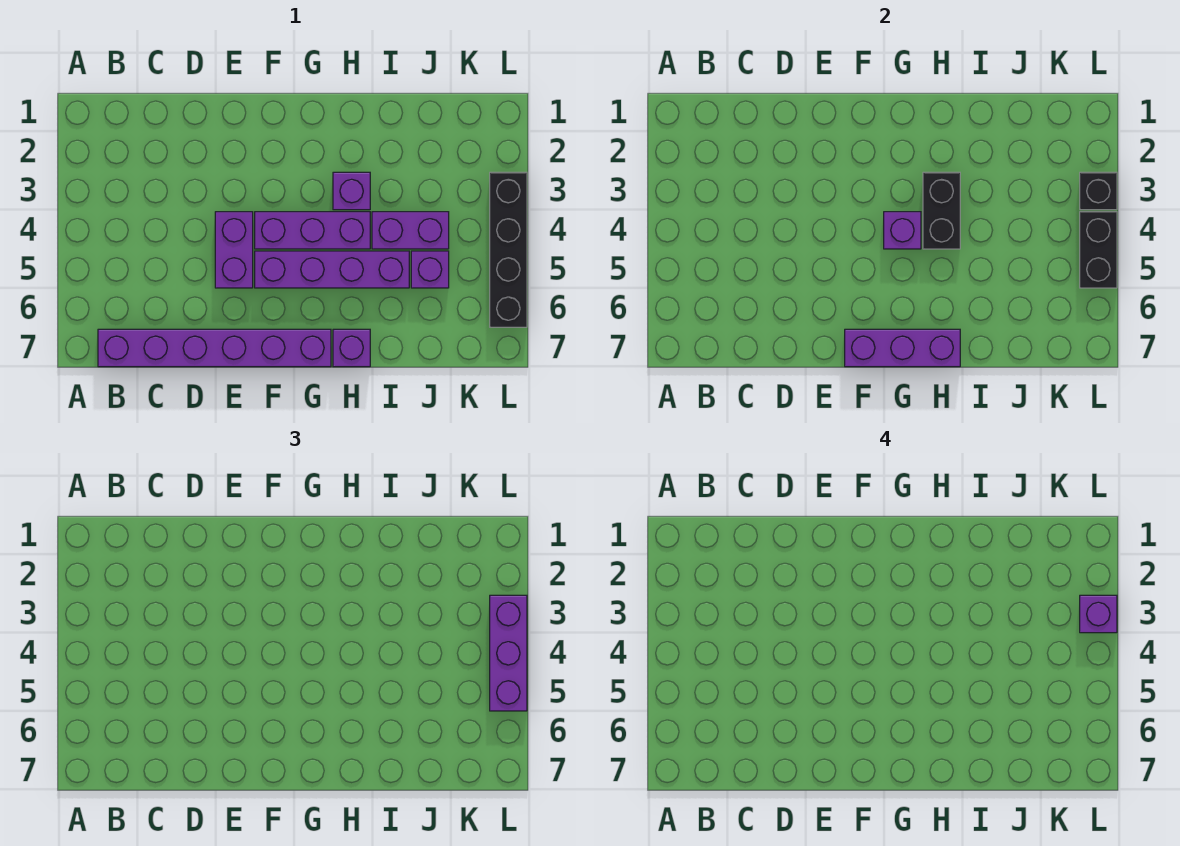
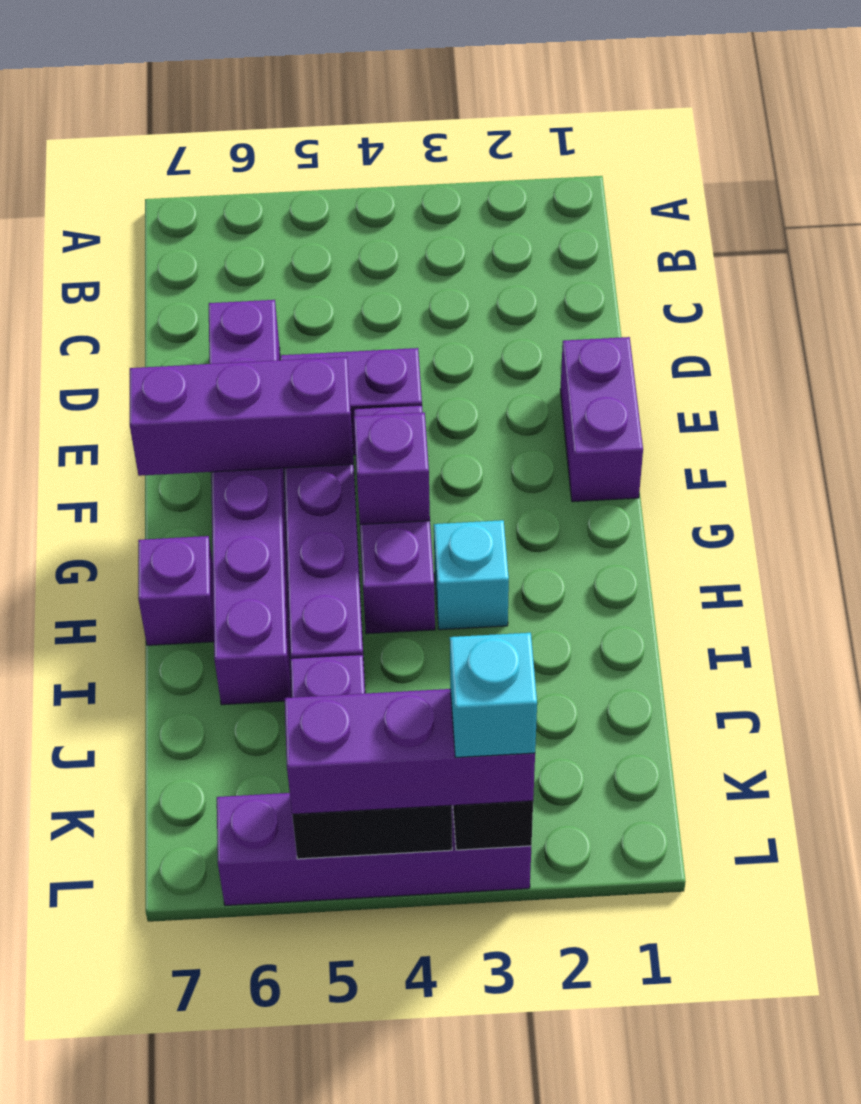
purple 1x6 brick [98,329,331,367] -> purple 1x6 brick moved to [209,300,291,705]
purple 1x3 brick [845,329,960,367] -> purple 1x3 brick turned to [130,357,353,476]
purple 1x1 brick [333,172,370,210] -> cyan 1x1 brick [434,520,509,630]
black 1x2 brick [923,172,960,249] -> none
purple 1x2 brick [372,212,449,249] -> purple 1x2 brick moved to [560,337,643,502]
black 1x4 brick [490,172,527,327] -> purple 1x4 brick [217,793,531,906]
purple 1x1 brick [1080,595,1117,633] -> cyan 1x1 brick [450,633,537,757]

